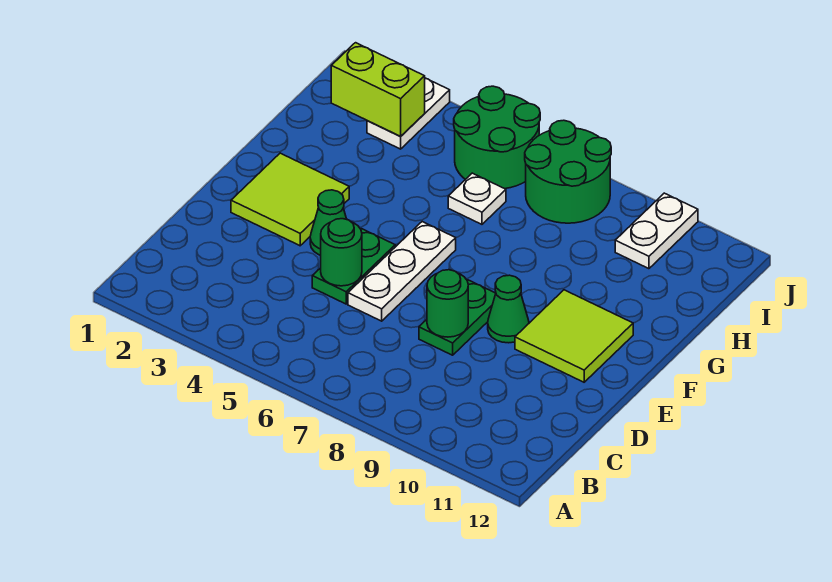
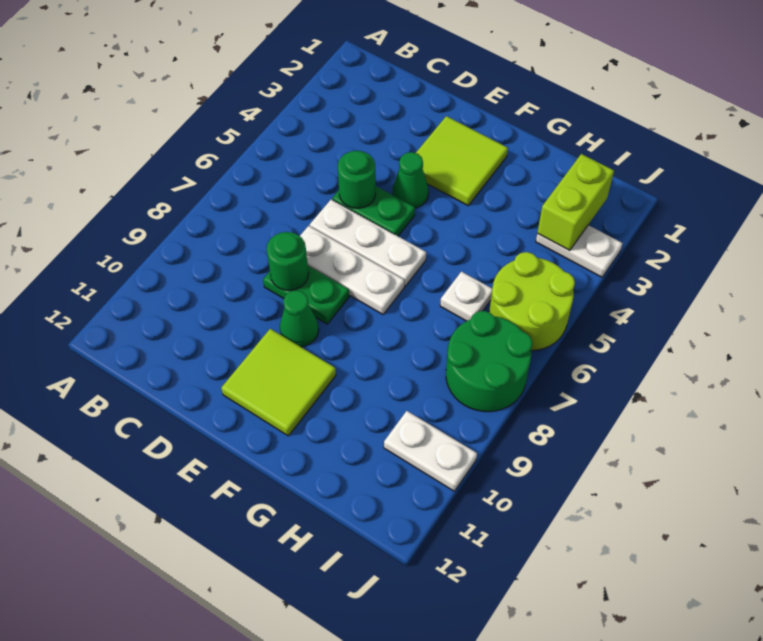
none -> white 1x3 plate [300,226,404,314]
green 2x2 round brick [454,86,540,189] -> lime 2x2 round brick [489,252,575,351]

